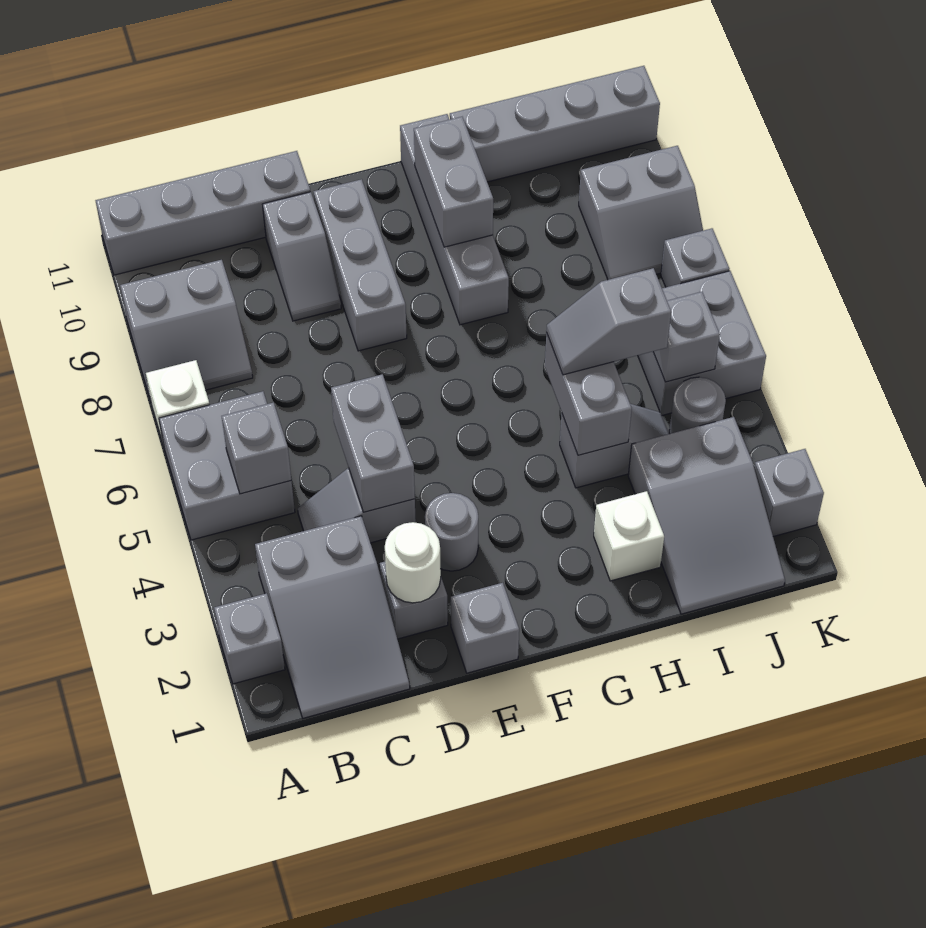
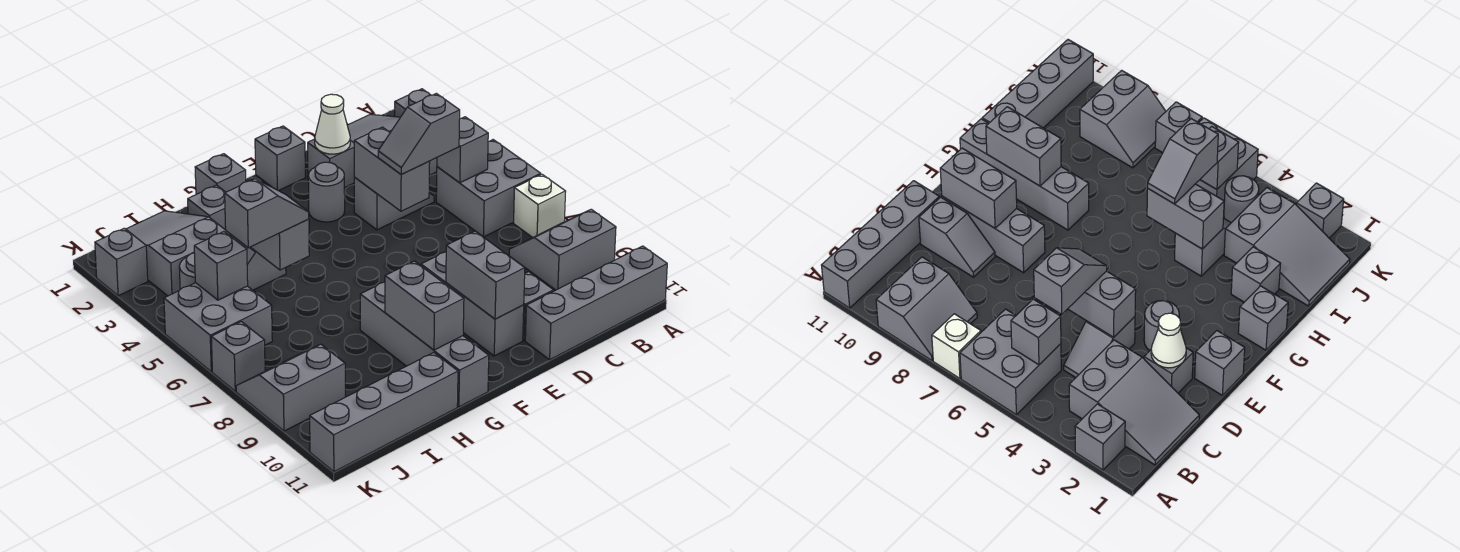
none -> grey 1x2 slope [378,93,460,174]
white 1x1 round brick [385,522,441,603] -> white 1x1 cone [315,94,350,154]
none -> grey 1x2 brick [446,231,525,319]
none -> grey 1x1 brick [195,154,246,194]
white 1x1 brick [594,491,664,581] -> grey 1x1 brick [188,185,232,237]

